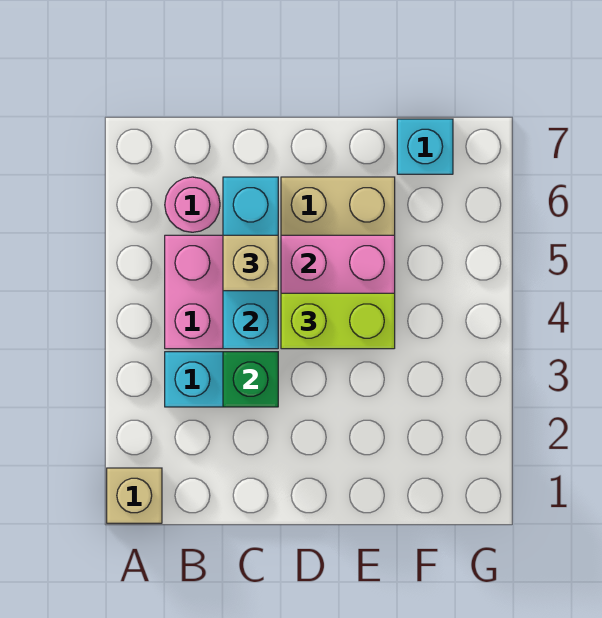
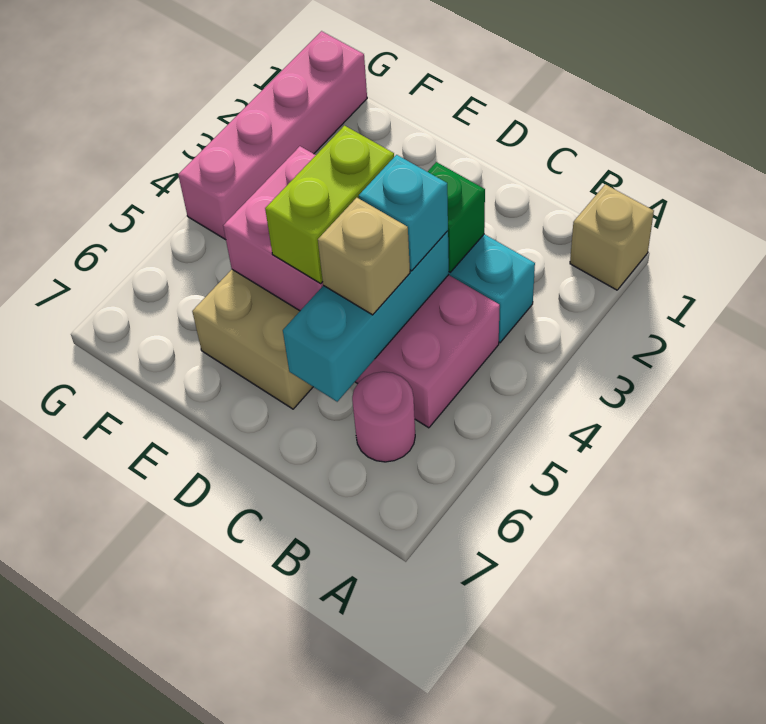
lime 1x2 brick [281,293,395,349] -> lime 1x2 brick turned to [265,126,394,284]
cyan 1x1 brick [397,119,453,174] -> cyan 1x1 brick moved to [359,155,448,271]
none -> pink 1x4 brick [178,31,367,240]

